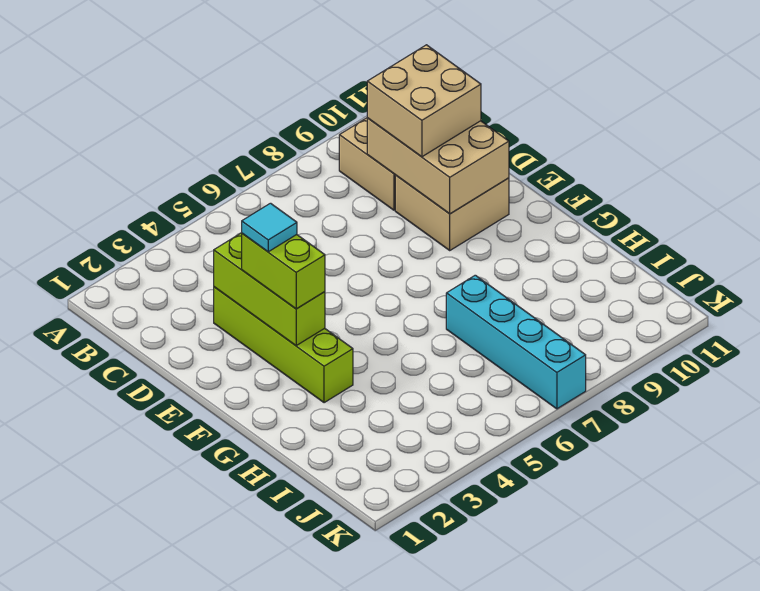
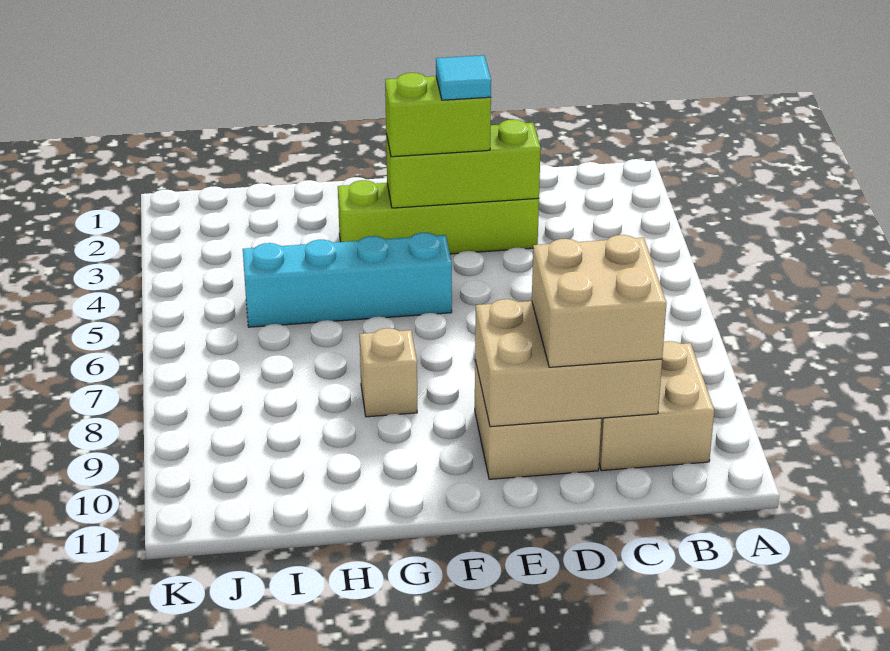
none -> tan 1x1 brick [360,328,417,417]
cyan 1x4 brick [446,275,586,409] -> cyan 1x4 brick moved to [243,233,452,327]

